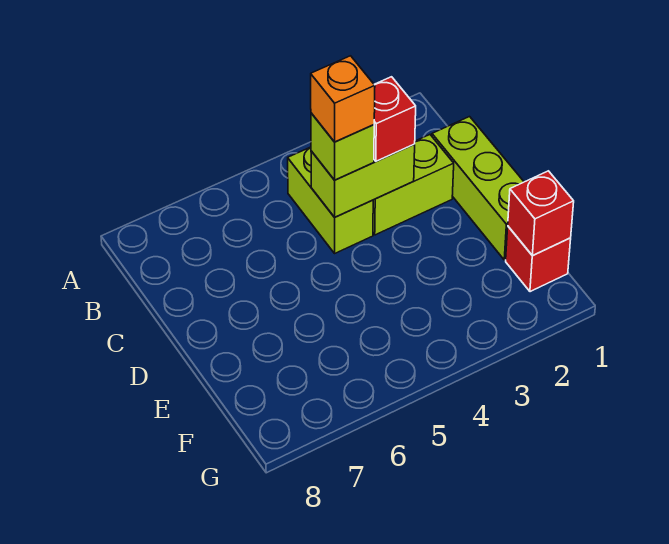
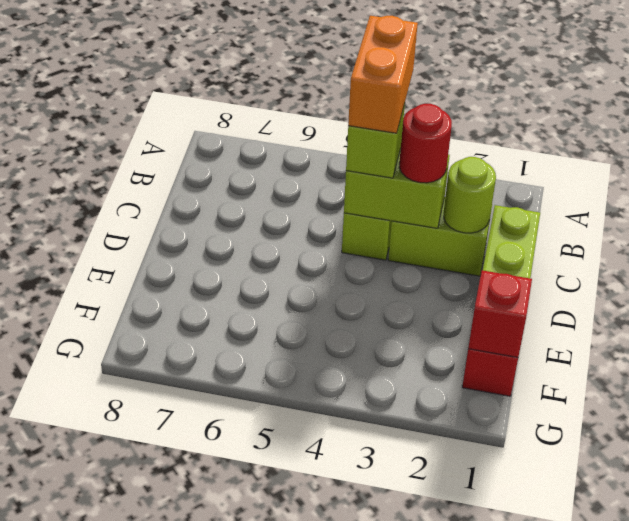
none -> lime 1x1 round brick [444,157,496,233]
red 1x1 brick [374,77,416,161] -> red 1x1 round brick [399,104,452,183]
orange 1x1 brick [311,56,375,142] -> orange 1x2 brick [348,16,418,133]

